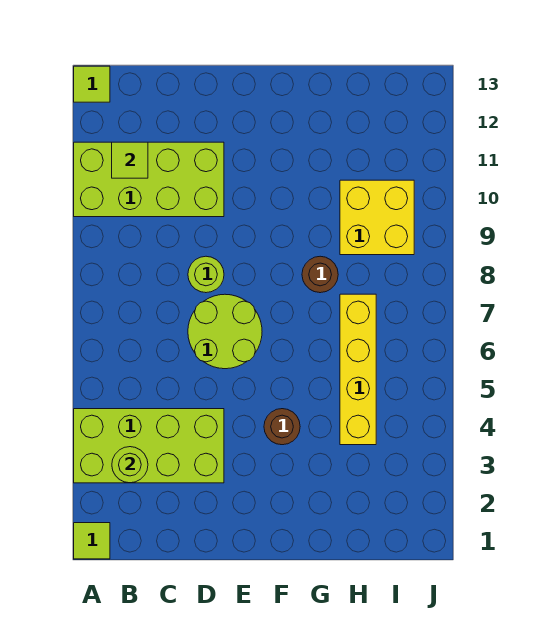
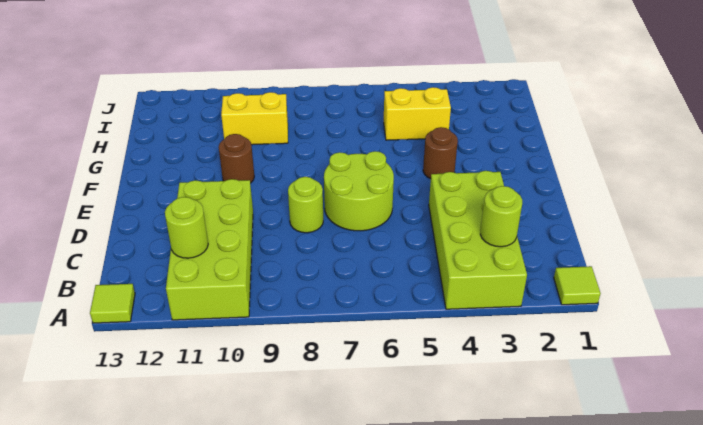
lime 1x1 tile [112,142,148,178] -> lime 1x1 round brick [165,197,208,258]
brown 1x1 round brick [302,256,338,293] -> brown 1x1 round brick moved to [219,134,254,183]
yellow 1x4 brick [340,294,376,445] -> yellow 1x2 brick [384,87,451,140]
yellow 2x2 brick [340,180,414,255] -> yellow 1x2 brick [221,92,288,145]

